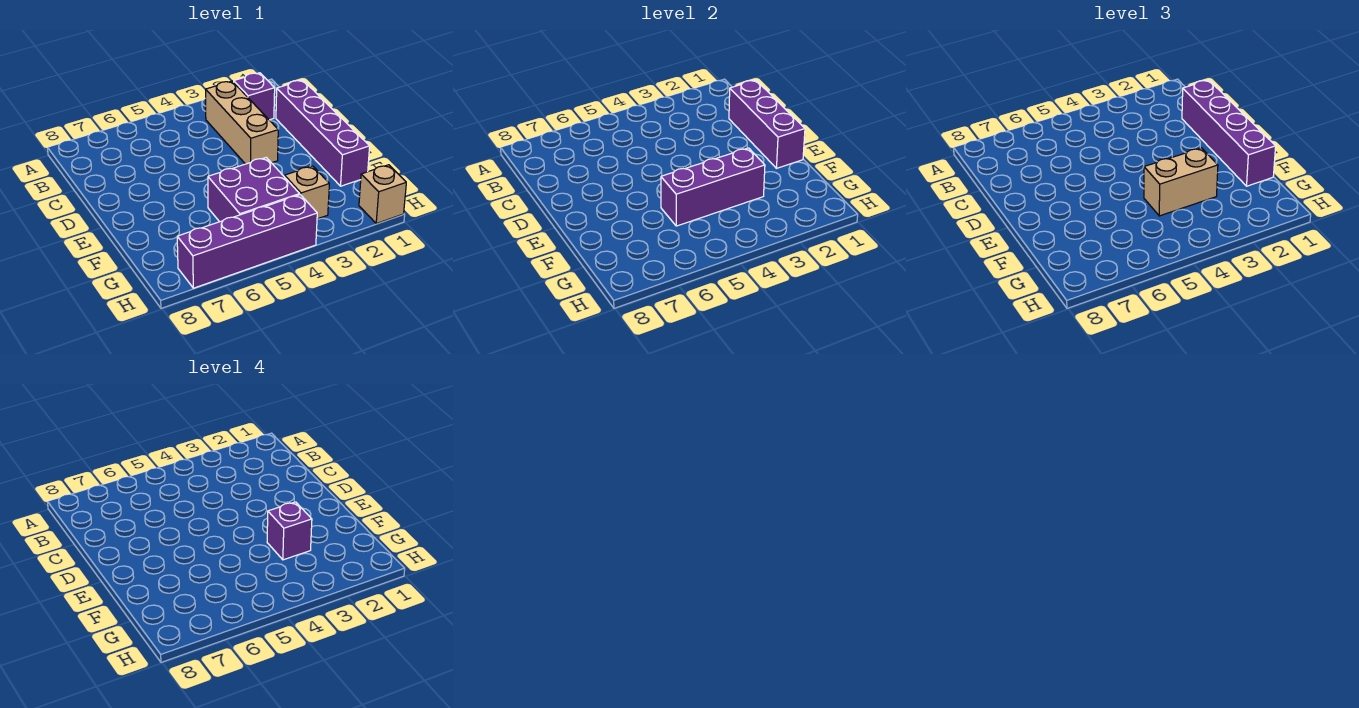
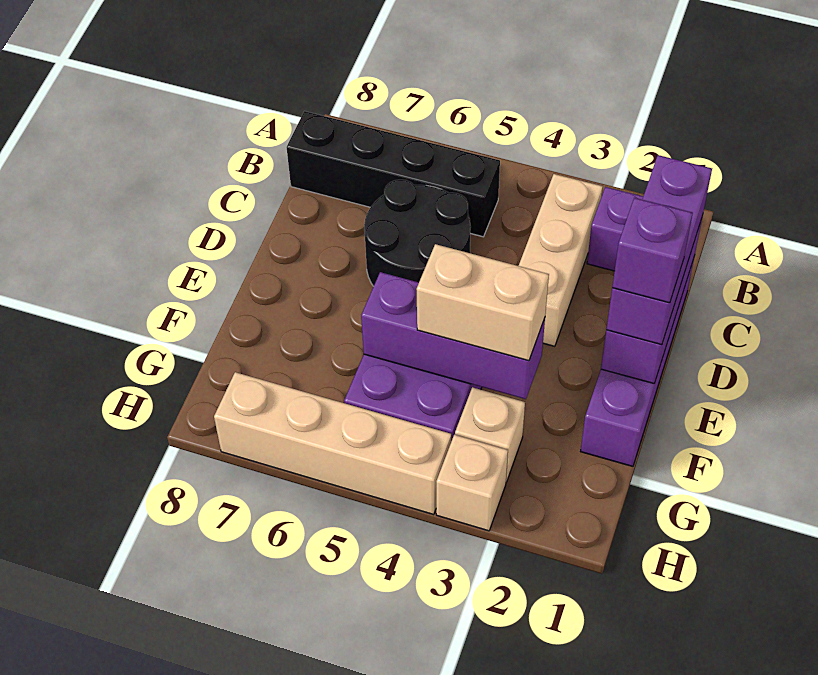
none -> black 1x4 brick [287,111,500,237]
purple 1x4 brick [1182,80,1276,186] -> purple 1x3 brick [606,155,712,345]
none -> black 2x2 round brick [364,180,471,286]
purple 1x1 brick [267,502,312,560] -> purple 1x1 brick moved to [612,198,693,303]
tan 1x1 brick [359,165,406,224] -> tan 1x1 brick moved to [436,435,508,531]
purple 1x4 brick [177,195,317,288] -> tan 1x4 brick [214,372,451,514]

